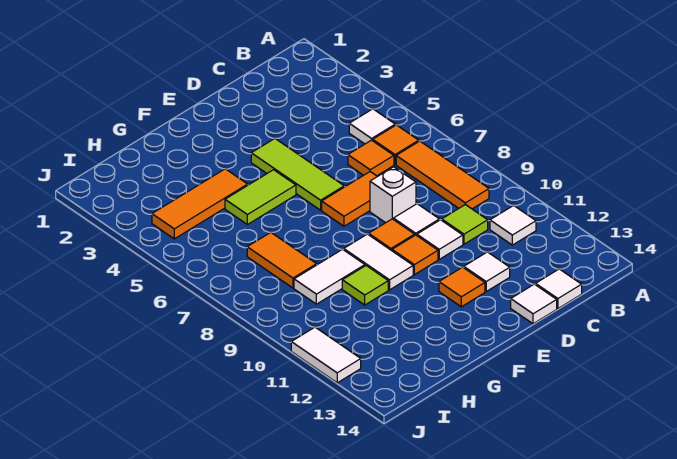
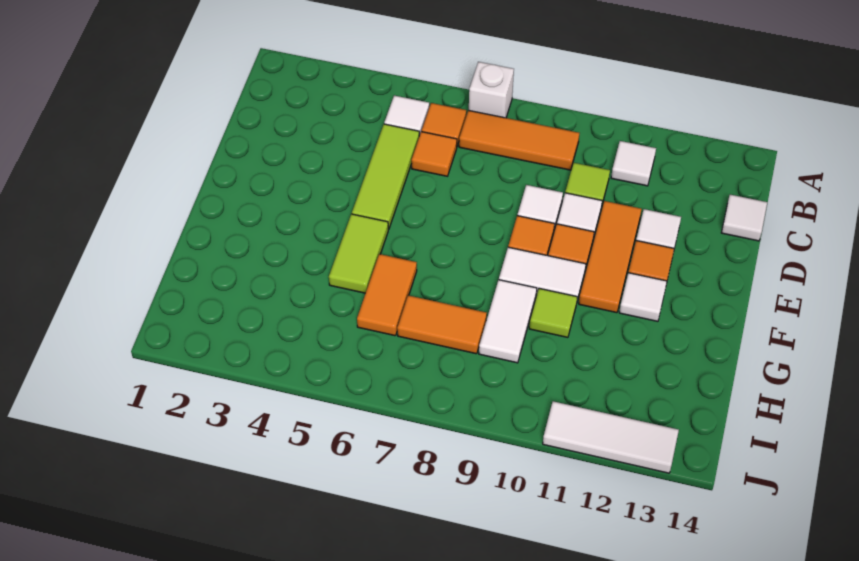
orange 1x2 tile [322,172,377,226] -> orange 1x2 tile moved to [357,254,417,336]
white 1x1 brick [370,167,416,223] -> white 1x1 brick moved to [469,62,514,118]
white 1x1 tile [511,284,557,324] -> white 1x1 tile moved to [619,273,667,321]
lime 1x3 tile [251,138,344,210] -> lime 1x3 tile turned to [352,124,419,229]
orange 1x3 tile [152,169,248,239] -> orange 1x3 tile moved to [579,201,641,313]
white 1x2 tile [291,327,361,383] -> white 1x3 tile [543,401,679,473]

